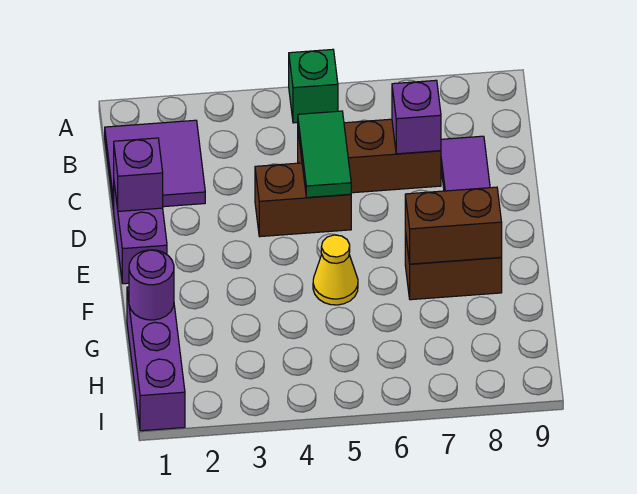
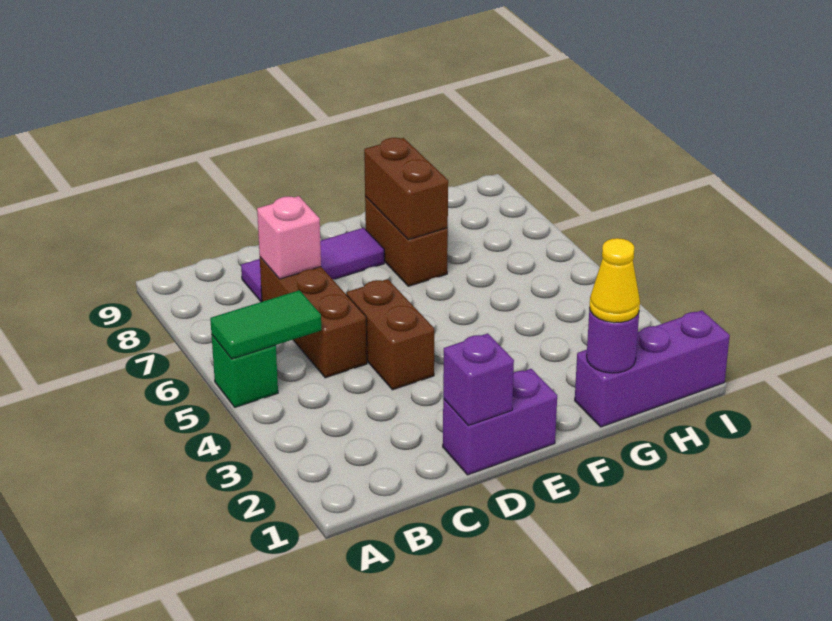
purple 2x2 tile [105,120,205,210] -> none
green 1x2 tile [298,111,351,197] -> green 1x2 tile moved to [210,290,321,359]
purple 1x1 brick [392,80,441,154] -> pink 1x1 brick [257,196,321,279]
yellow 1x1 cone [313,235,358,305] -> yellow 1x1 cone moved to [590,238,640,323]

